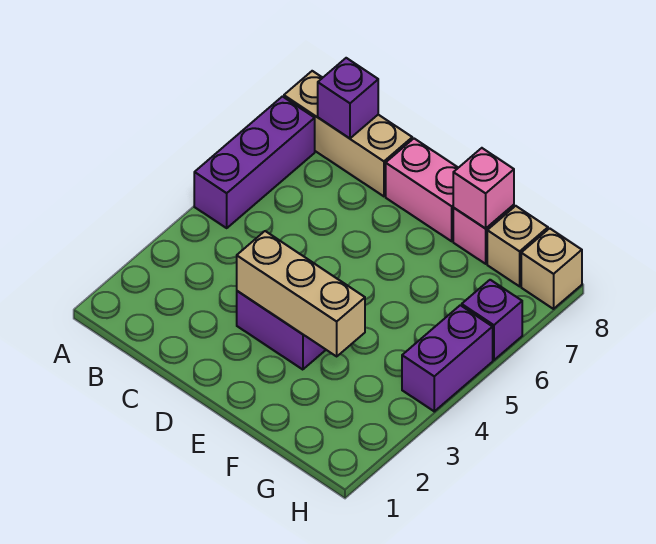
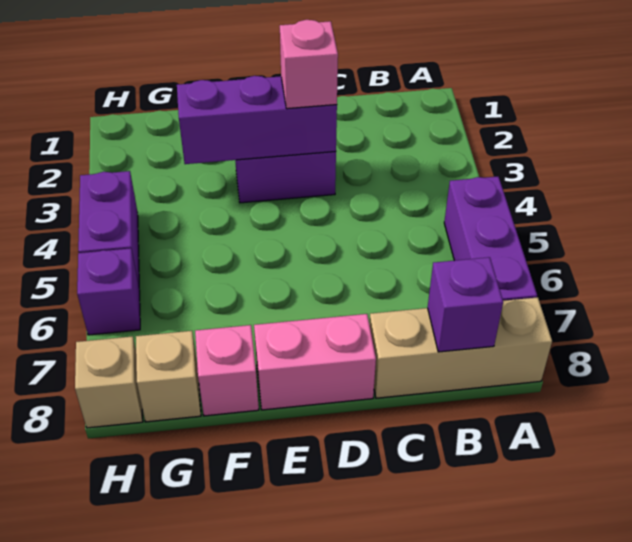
tan 1x3 brick [237,231,365,356] -> purple 1x3 brick [177,76,337,164]
pink 1x1 brick [453,148,514,229] -> pink 1x1 brick moved to [280,20,338,109]

